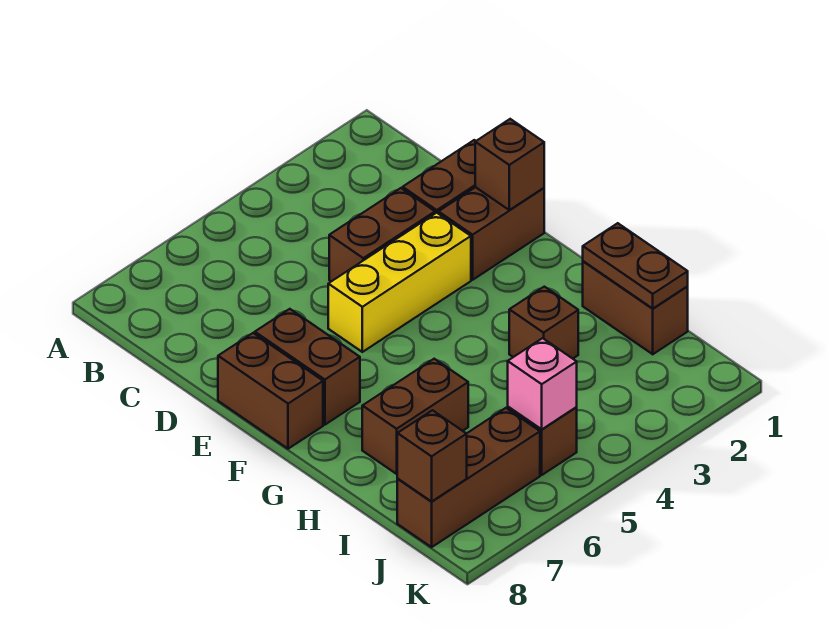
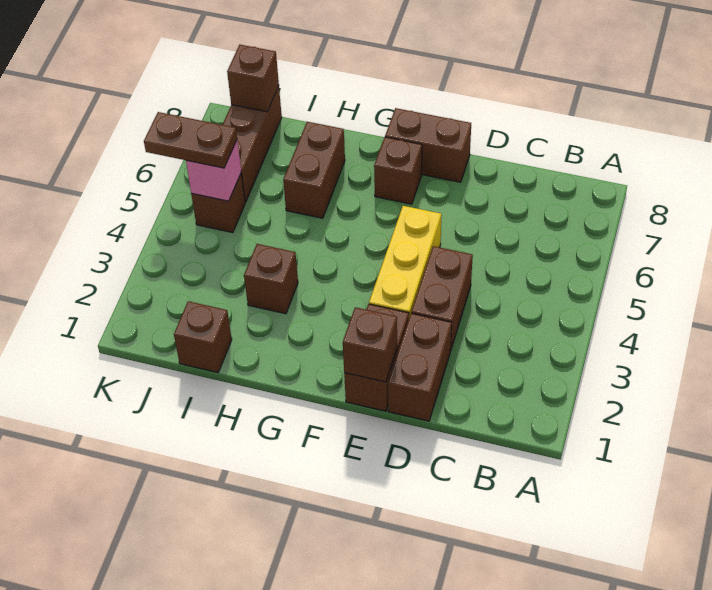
brown 1x2 brick [255,309,360,425] -> brown 1x1 brick [374,137,422,204]
brown 1x2 brick [583,261,688,354] -> brown 1x1 brick [174,301,232,373]
brown 1x2 plate [583,223,688,309] -> brown 1x2 plate moved to [144,112,237,168]

